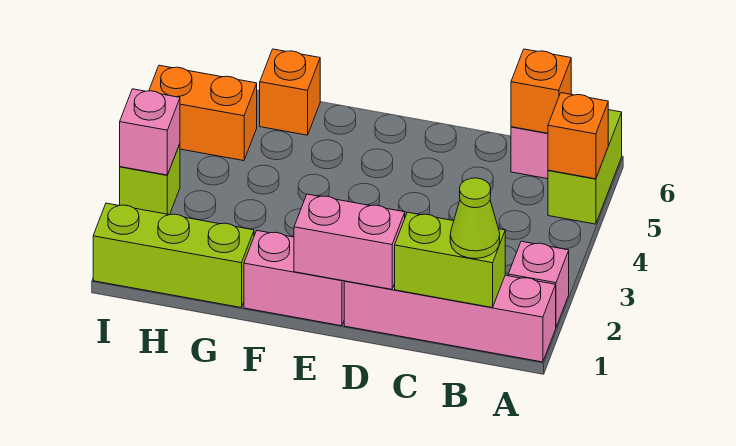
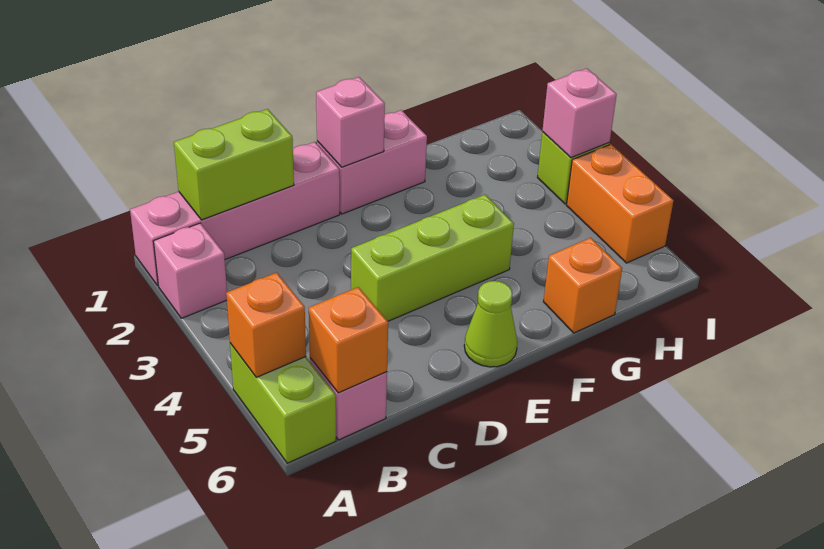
lime 1x1 cone [450,178,500,259] -> lime 1x1 cone moved to [464,281,517,367]
pink 1x2 brick [294,194,405,289] -> pink 1x1 brick [316,77,385,167]
lime 1x3 brick [93,203,254,307] -> lime 1x3 brick moved to [351,195,514,321]
orange 1x2 brick [149,65,257,161] -> orange 1x2 brick turned to [567,144,674,263]

